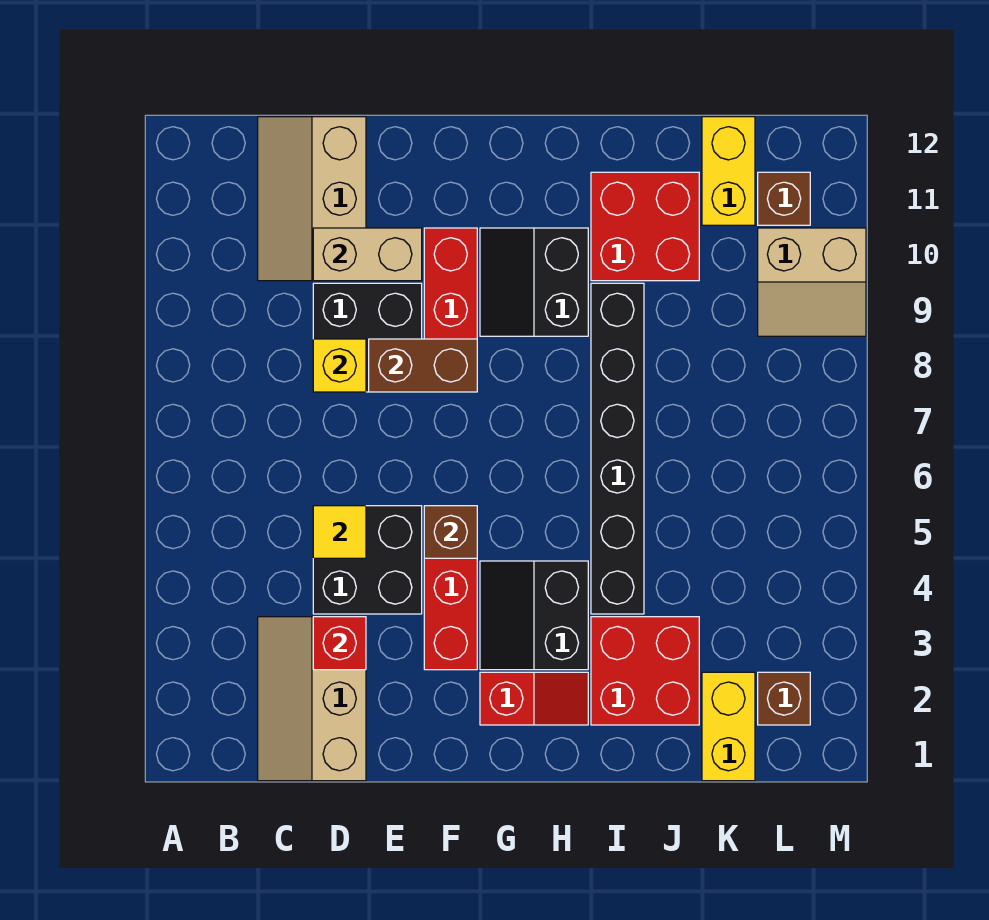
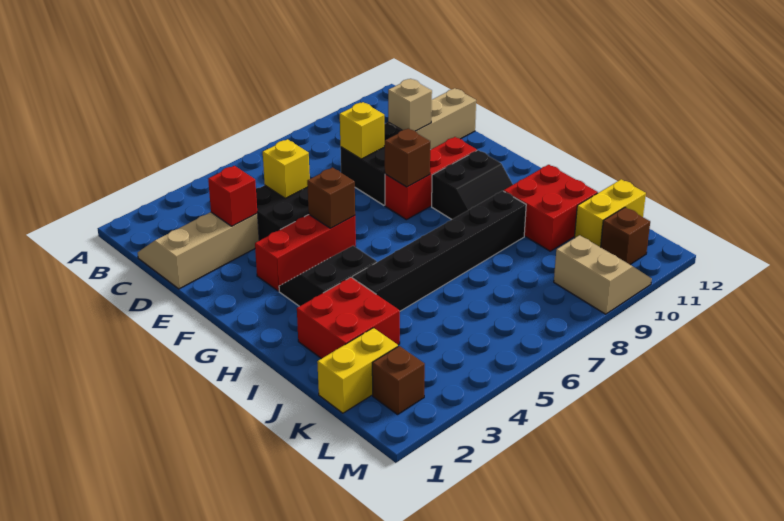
yellow 1x1 tile [313,506,366,558] -> yellow 1x1 brick [263,139,310,198]
tan 1x2 brick [313,228,422,281] -> tan 1x1 brick [388,79,432,131]
brown 1x2 brick [369,339,477,392] -> brown 1x1 brick [385,129,431,187]
red 1x2 slope [480,672,588,725] -> none
black 2x2 slope [480,228,588,336] -> black 2x2 slope turned to [432,150,513,220]
tan 2x2 slope [758,228,866,336] -> tan 2x2 slope turned to [554,235,652,314]

